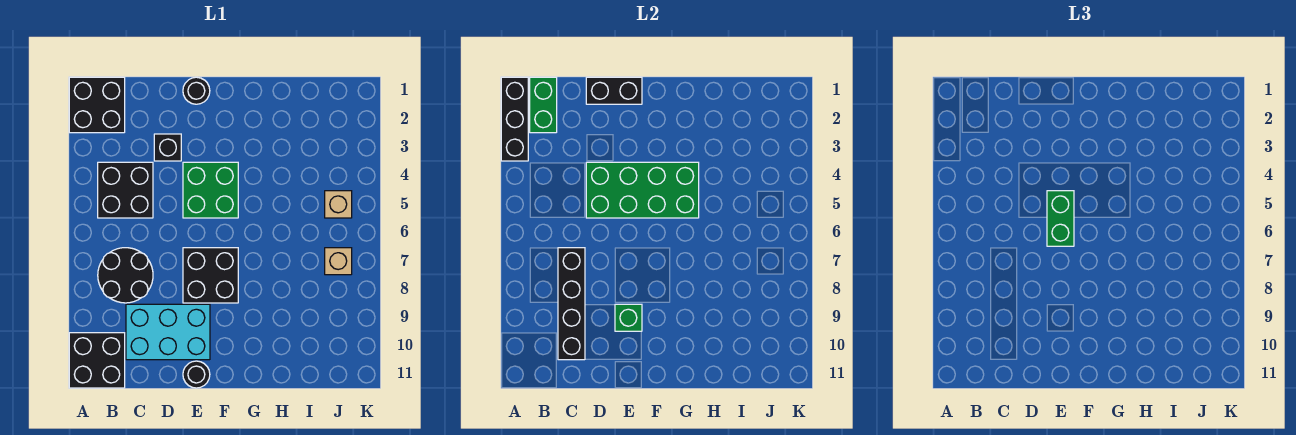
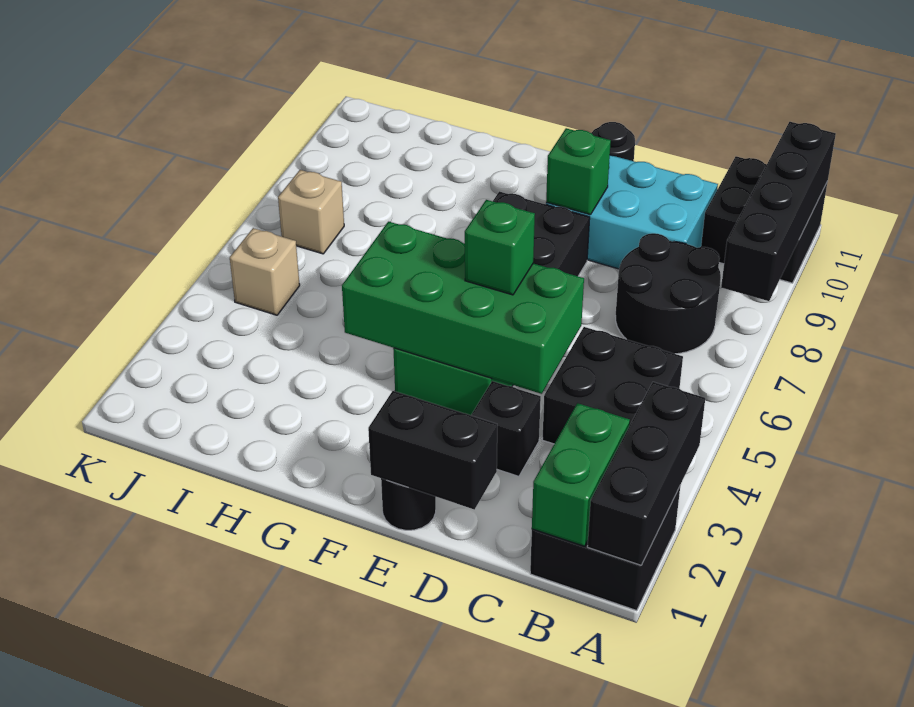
black 1x4 brick [558,248,585,360] -> black 1x4 brick moved to [721,122,836,301]
green 1x2 brick [1047,191,1074,246] -> green 1x1 brick [465,200,535,295]

